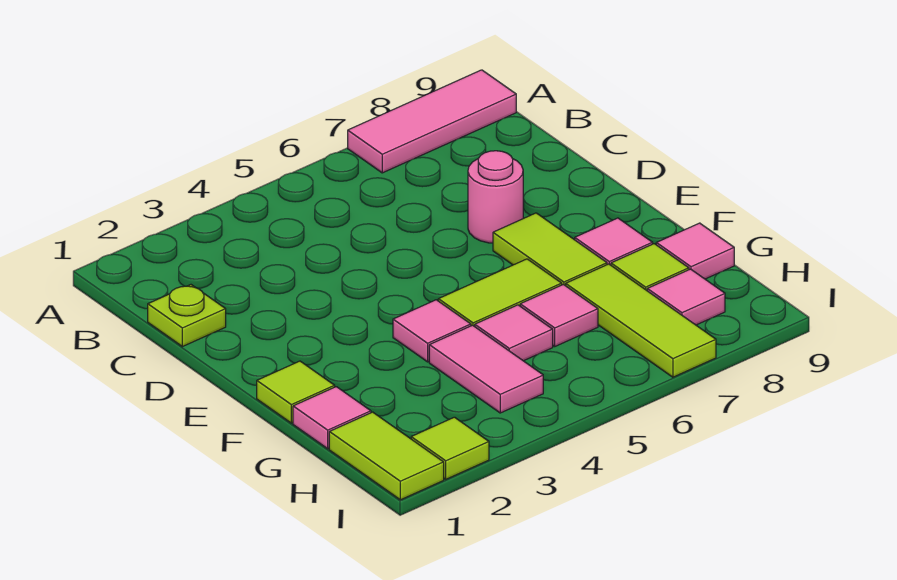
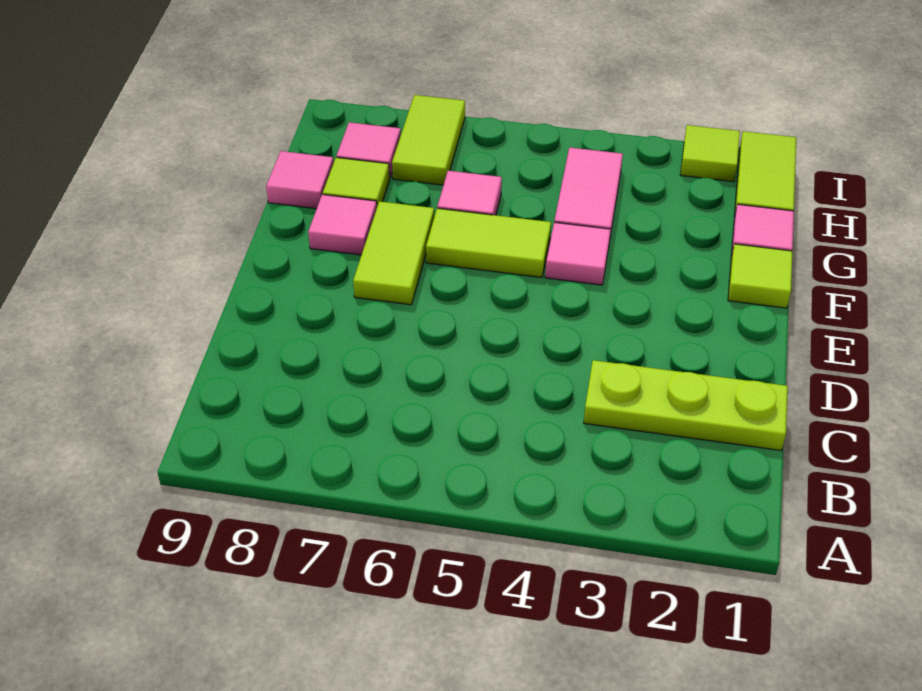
pink 1x3 tile [348,70,516,173] -> none
lime 1x1 plate [148,285,226,347] -> lime 1x3 plate [584,360,788,450]
pink 1x1 round brick [468,151,523,243] -> none
pink 1x1 tile [475,305,553,361] -> none
lime 1x3 tile [566,264,716,377] -> lime 1x2 tile [392,95,465,185]

